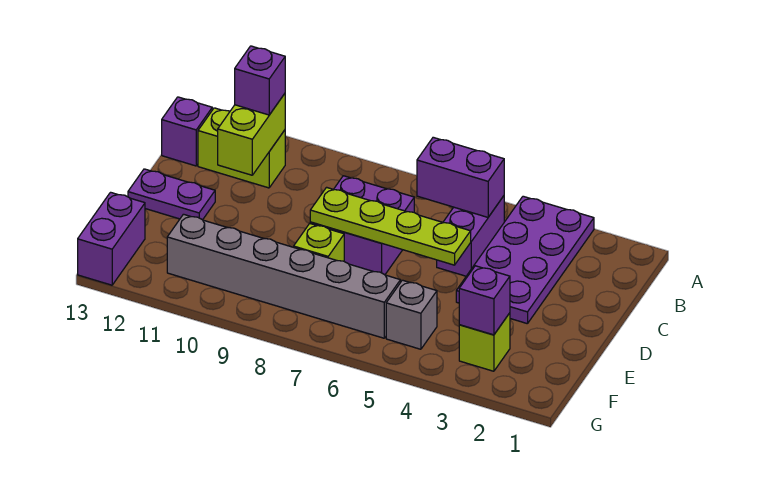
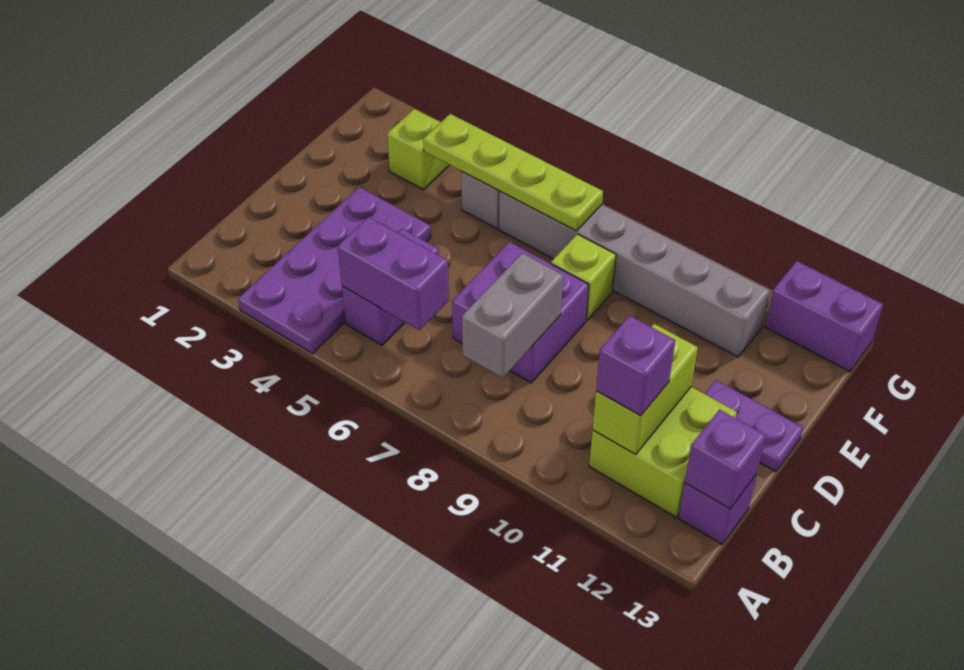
none -> grey 1x2 brick [462,253,563,378]
lime 1x2 brick [198,108,285,188] -> lime 2x2 brick [589,387,737,517]
lime 1x4 plate [310,187,471,265] -> lime 1x4 plate moved to [423,114,603,231]
purple 1x1 brick [459,266,510,335] -> purple 1x1 brick moved to [685,410,766,509]
purple 1x2 brick [78,192,145,285] -> purple 1x2 brick turned to [765,261,883,371]

